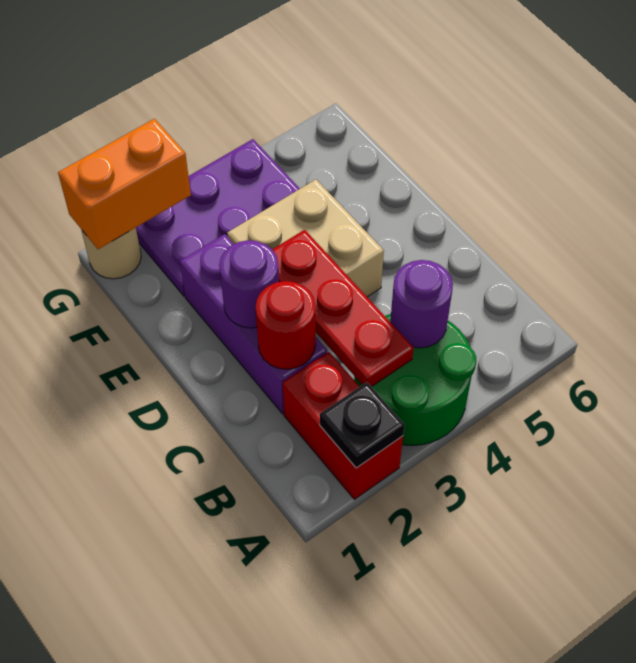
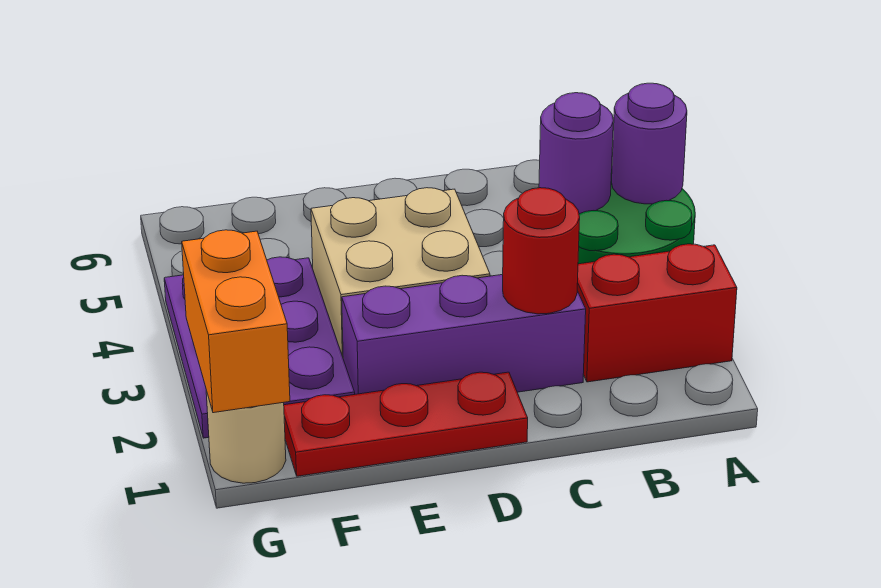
black 1x1 plate [320,382,405,468] -> none
red 1x3 plate [272,230,414,387] -> red 1x3 plate moved to [284,372,528,476]
purple 1x1 round brick [219,240,279,328] -> purple 1x1 round brick moved to [612,83,687,204]

